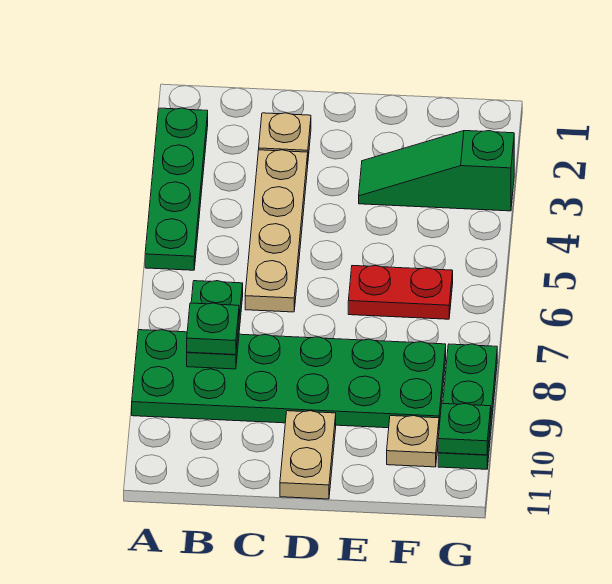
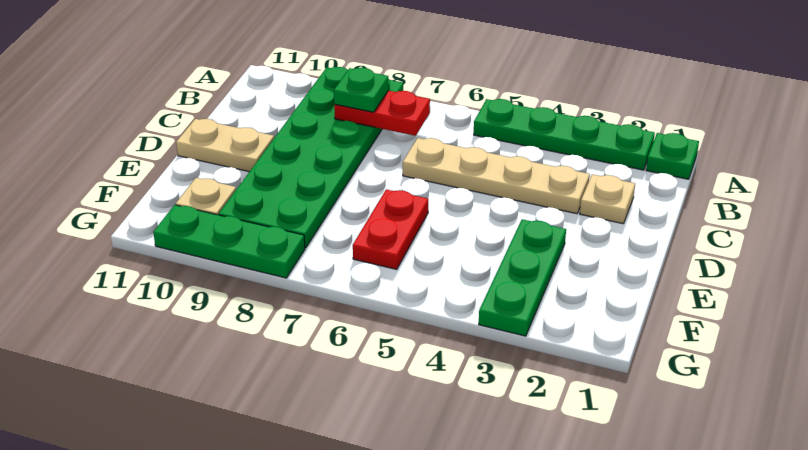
green 1x2 plate [187,281,243,369] -> red 1x2 plate [334,91,430,136]
green 1x3 slope [359,131,514,211] -> green 1x3 plate [479,219,566,336]
green 1x1 plate [438,404,491,455] -> green 1x1 plate moved to [646,133,699,179]

